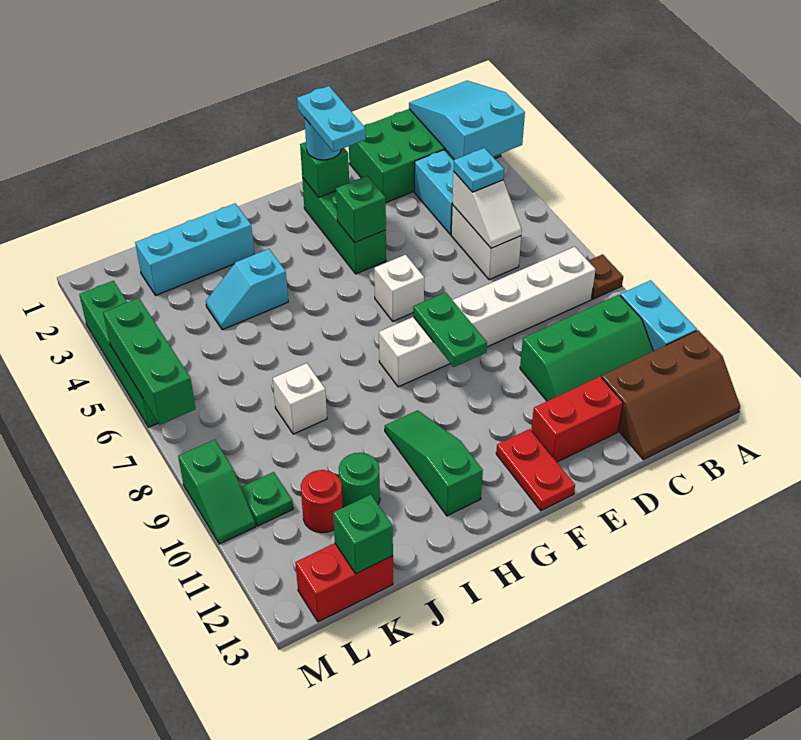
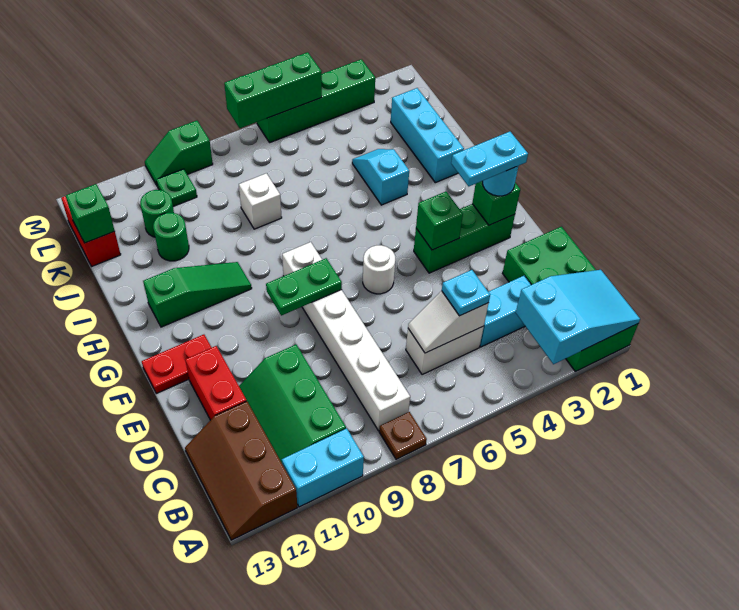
white 1x1 brick [374,255,424,321] -> white 1x1 round brick [363,245,395,294]
red 1x1 round brick [301,470,343,533] -> green 1x1 round brick [140,190,174,237]

